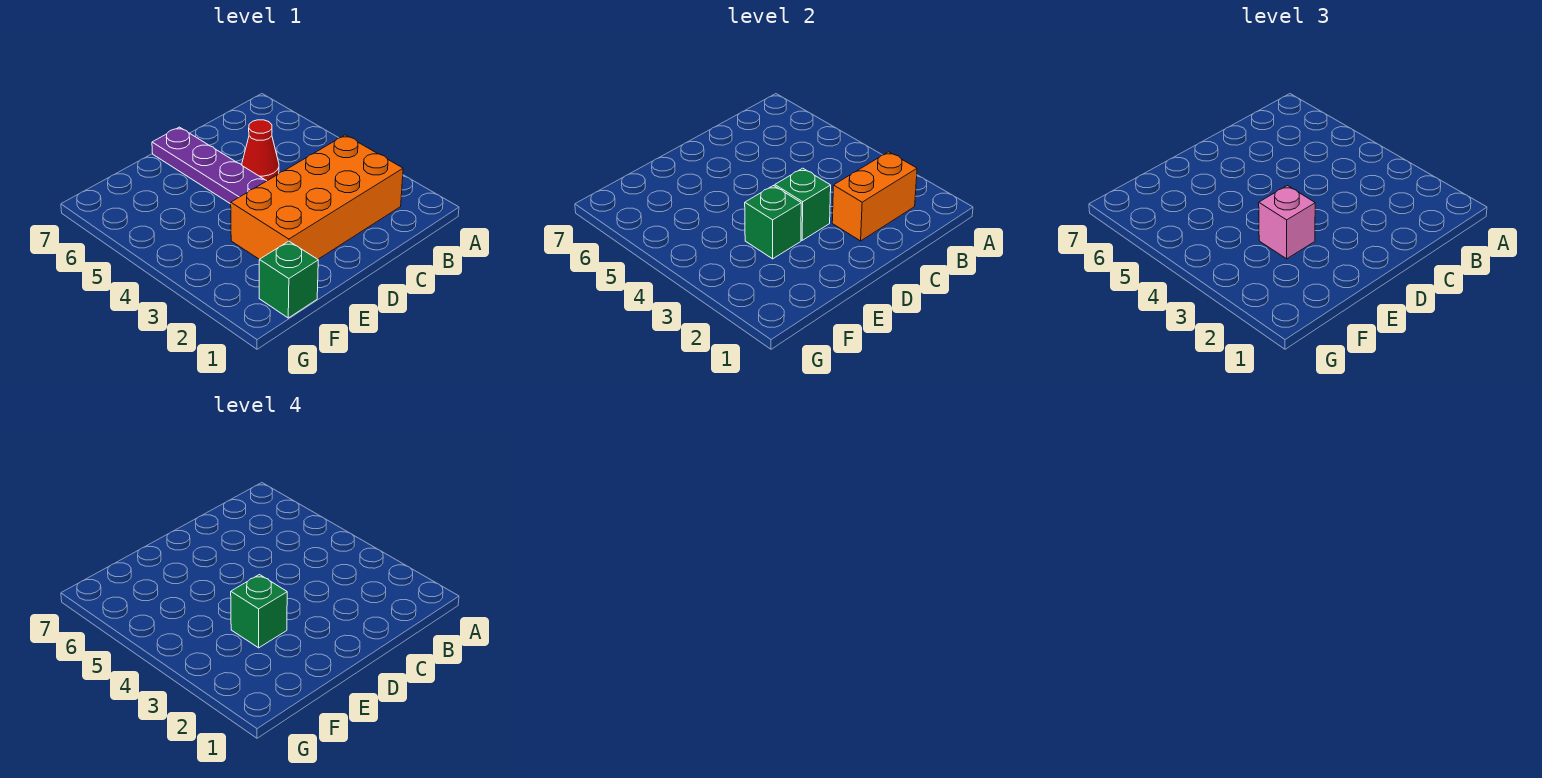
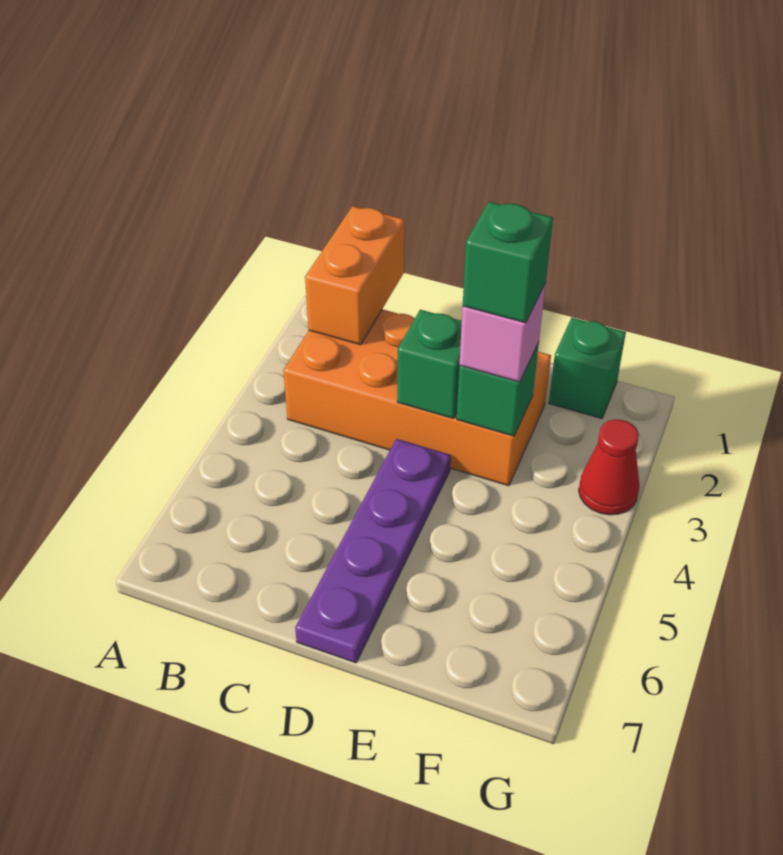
orange 1x2 brick [832,152,917,241] -> orange 1x2 brick turned to [305,206,404,345]
red 1x1 cone [242,120,279,181] -> red 1x1 cone moved to [579,419,640,515]

